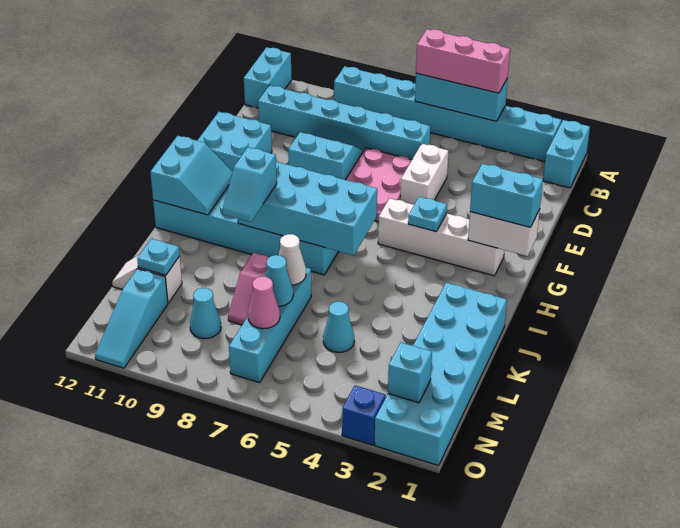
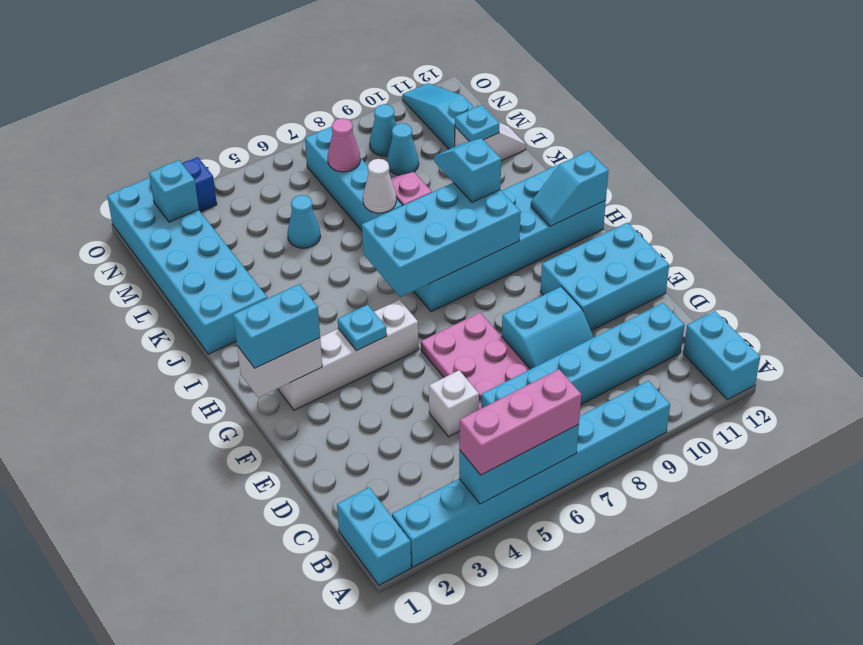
white 1x2 brick [400,144,448,205] -> white 1x1 brick [429,370,479,437]
cyan 2x2 brick [197,112,272,172] -> cyan 2x3 brick [540,223,669,330]
cyan 2x2 slope [150,136,233,215] -> cyan 1x2 slope [531,151,608,226]
cyan 1x1 cone [265,255,293,306] -> cyan 1x1 cone moved to [370,104,396,156]

